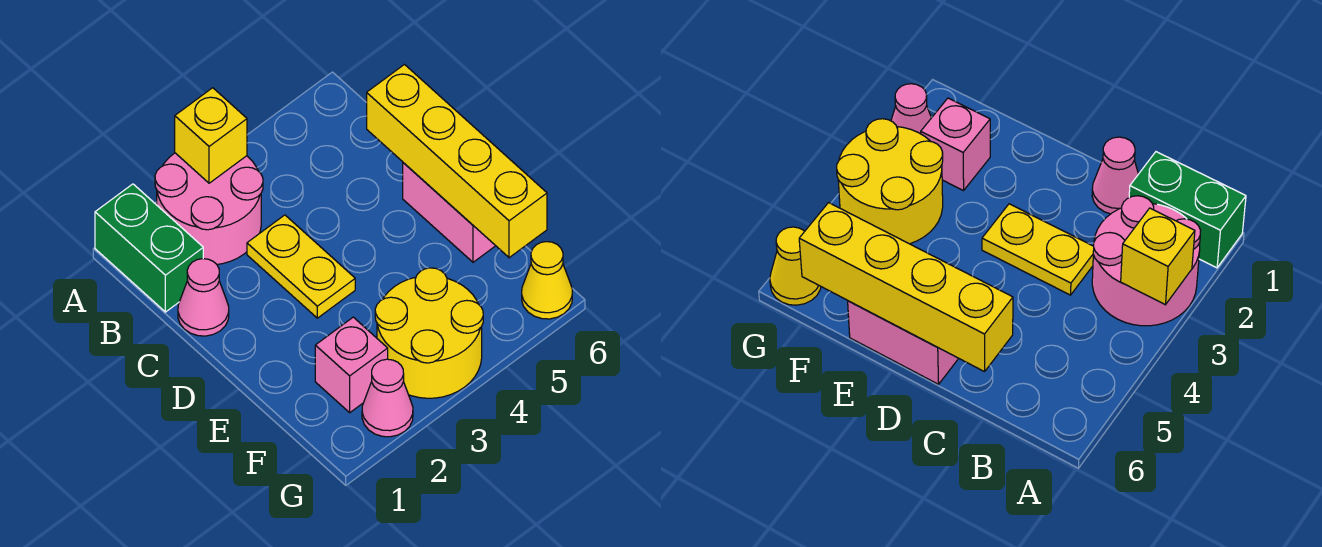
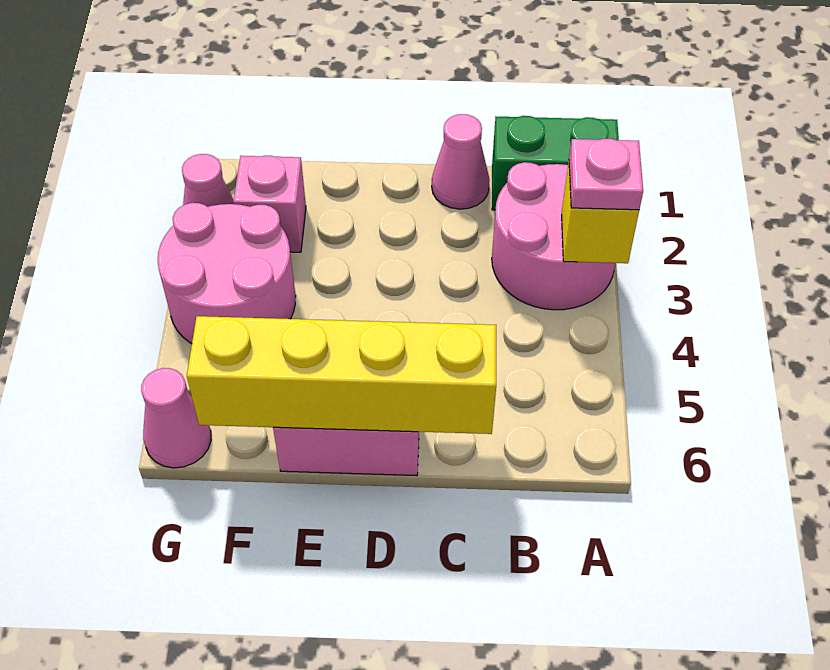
none -> pink 1x1 plate [569,139,643,210]
yellow 1x2 plate [247,215,355,318] -> none
yellow 2x2 round brick [375,268,483,398] -> pink 2x2 round brick [158,203,296,344]
yellow 1x1 cone [522,242,572,319] -> pink 1x1 cone [141,368,211,468]

